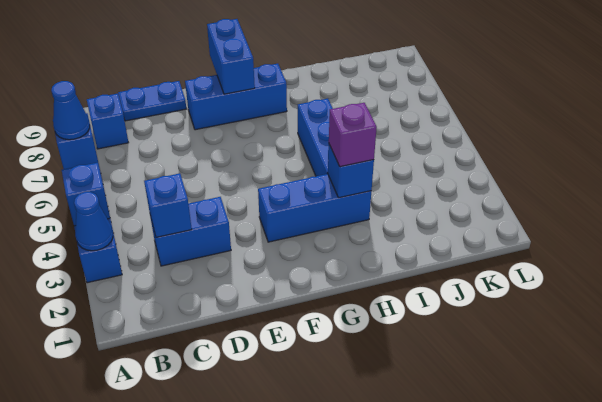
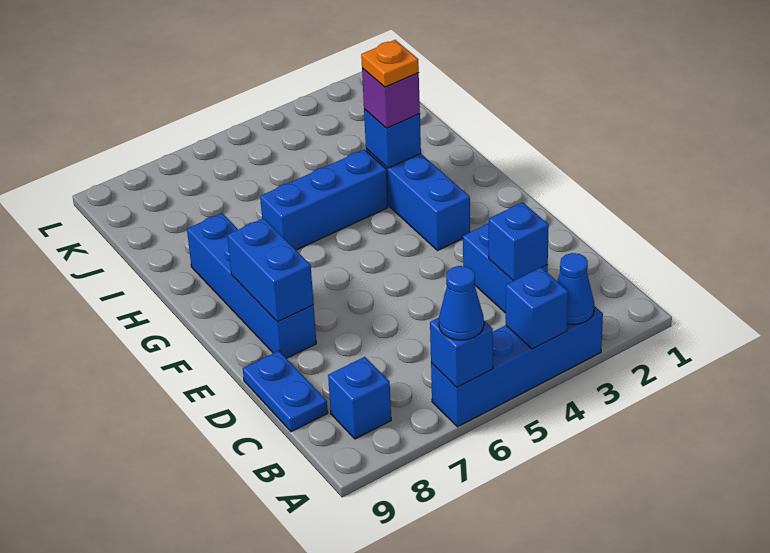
blue 1x3 brick [185,64,287,130] -> blue 1x4 brick [187,213,316,358]
blue 1x2 brick [207,19,255,94] -> blue 1x2 brick turned to [227,218,314,322]
none -> orange 1x1 plate [361,40,419,87]

